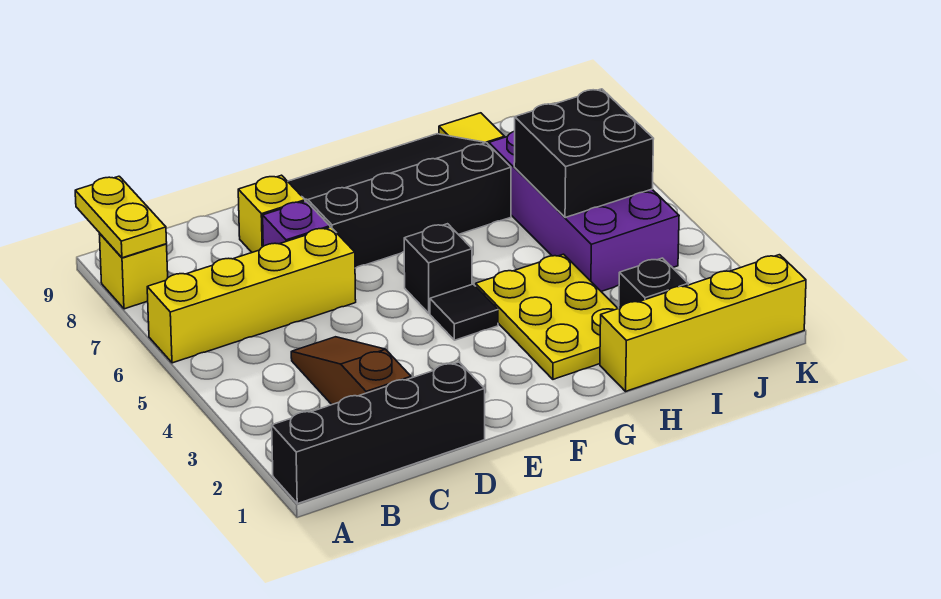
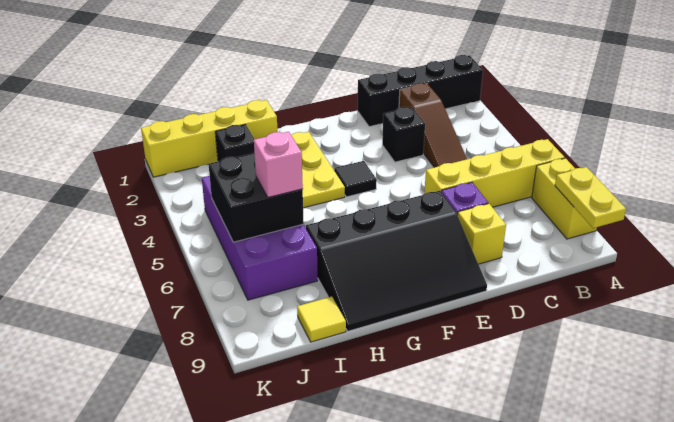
yellow 1x1 brick [99,234,168,309] -> yellow 1x2 brick [532,158,597,239]
black 1x1 brick [404,224,472,313] -> black 1x1 brick moved to [382,107,425,162]
none -> pink 1x1 brick [254,132,303,197]

